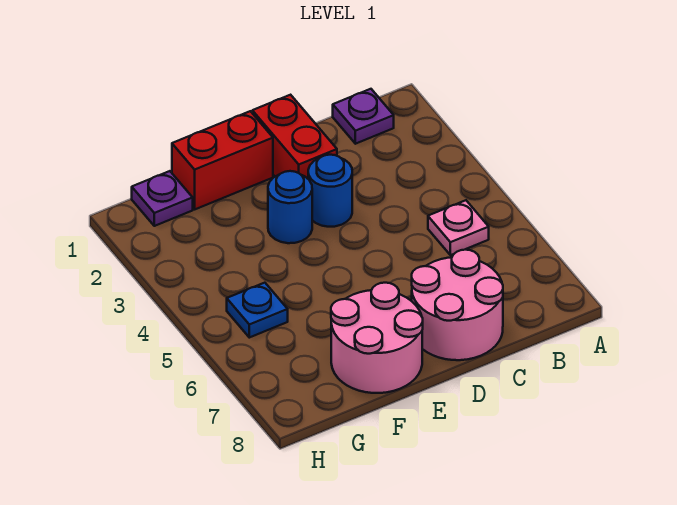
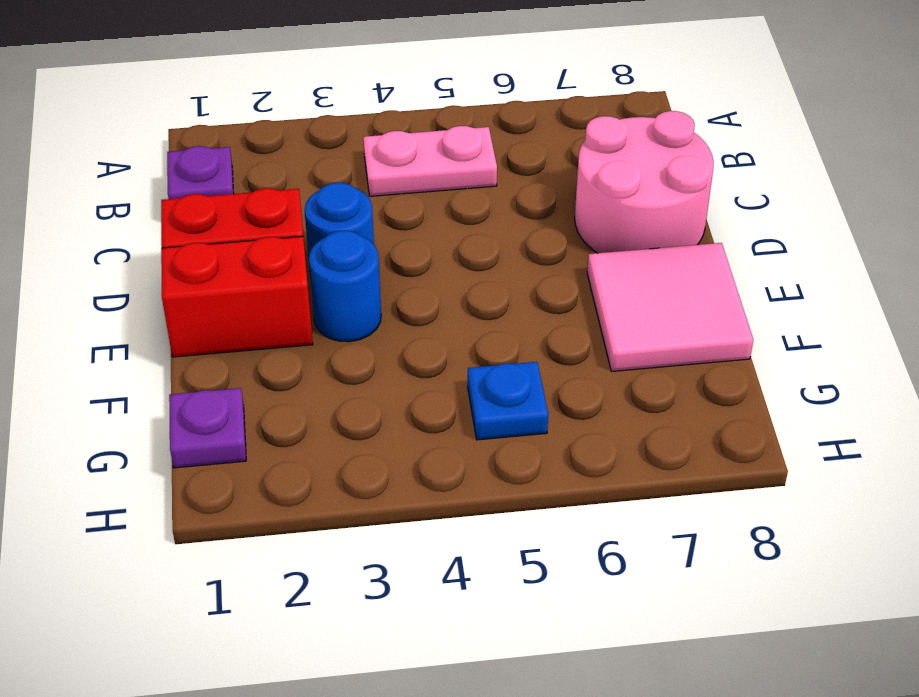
pink 1x1 plate [428,200,489,255] -> pink 1x2 plate [363,126,497,196]
red 1x2 brick [172,111,273,209] -> red 1x2 brick turned to [161,236,313,357]
pink 2x2 round brick [331,283,423,393] -> pink 2x2 tile [587,243,753,371]

